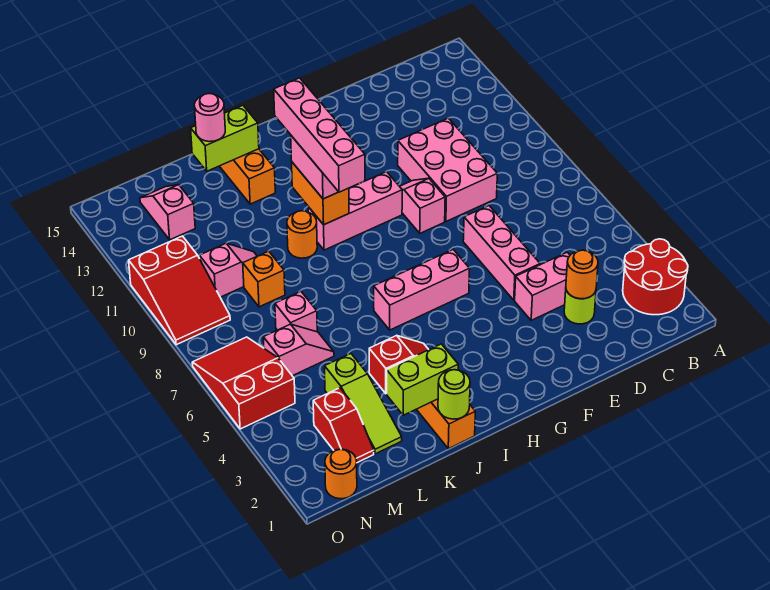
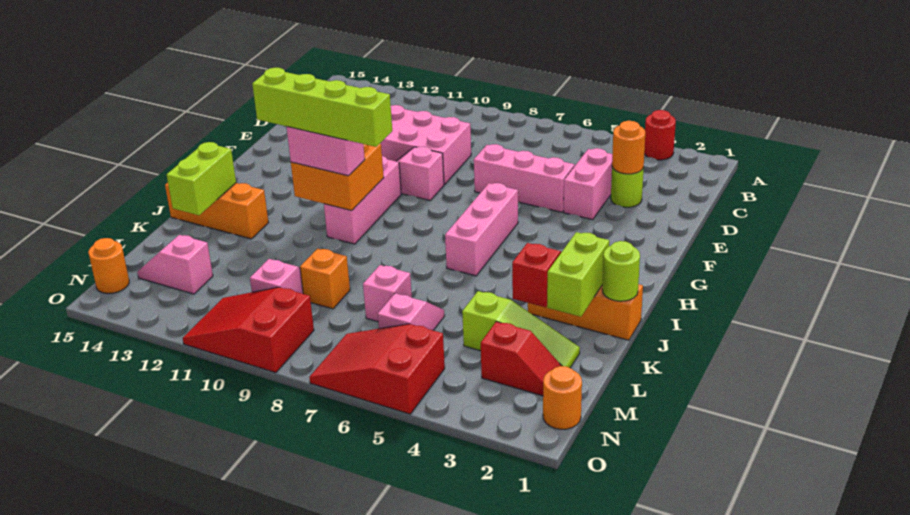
red 2x2 round brick [623,239,688,315] -> red 1x1 round brick [644,110,676,160]
pink 1x4 brick [274,78,365,192] -> lime 1x4 brick [252,68,392,147]
orange 1x2 brick [292,162,349,225] -> orange 2x2 brick [291,144,384,211]
orange 1x1 round brick [287,211,317,258] -> orange 1x1 round brick moved to [88,238,129,293]
pink 1x1 round brick [194,94,225,142] -> none
red 2x3 slope [129,236,230,345] -> red 2x3 slope turned to [183,287,314,373]

